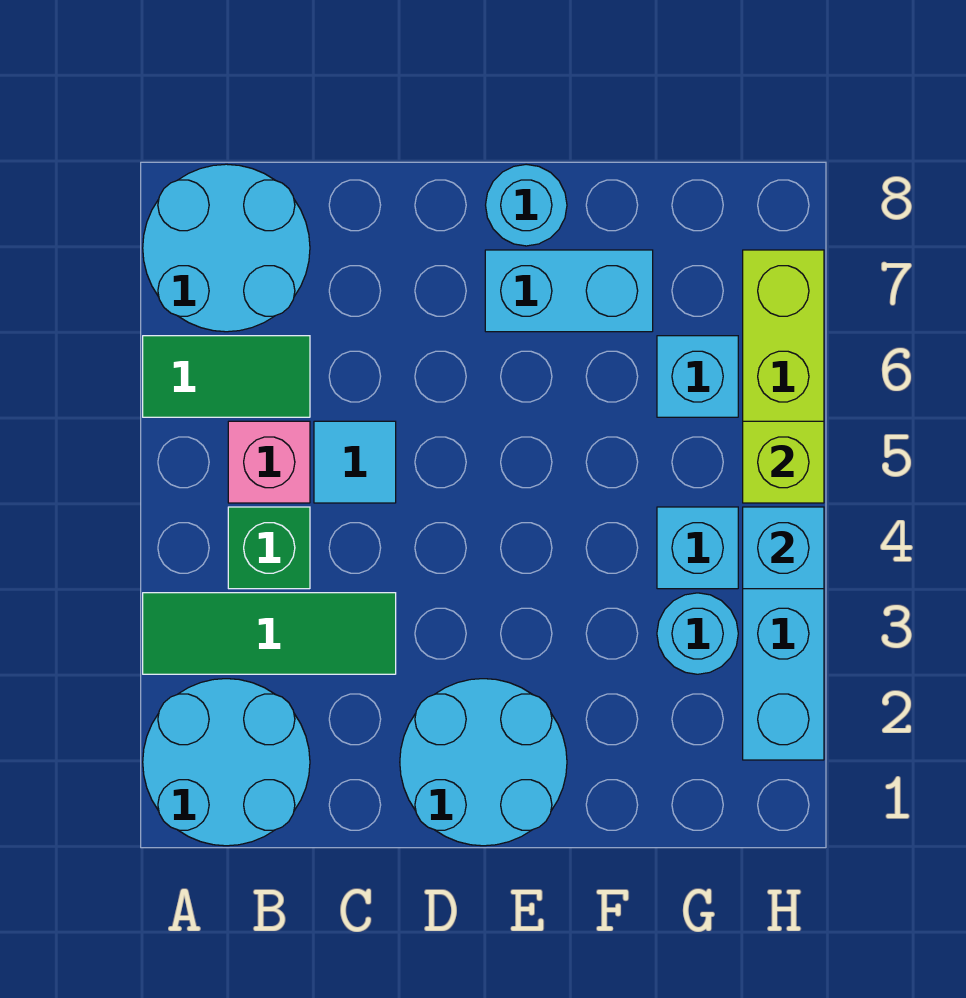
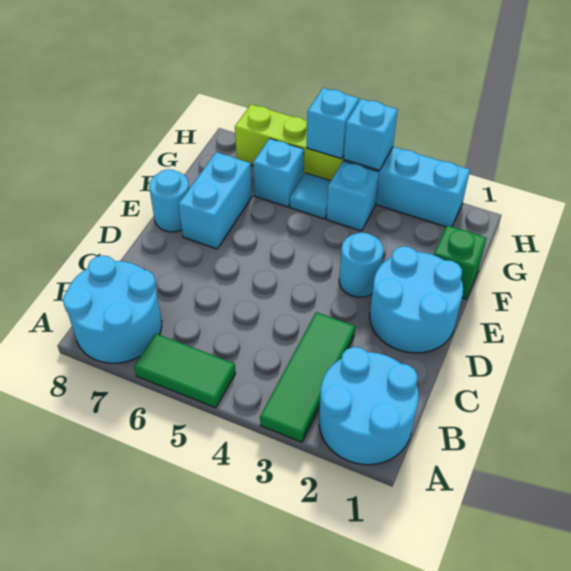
green 1x2 tile [143,336,310,417] -> green 1x2 tile turned to [134,334,236,408]
green 1x1 brick [228,507,310,589] -> green 1x1 brick moved to [434,225,487,299]
pink 1x1 brick [228,421,310,503] -> none
cyan 1x1 tile [314,421,396,503] -> cyan 1x1 tile moved to [290,173,331,219]
cyan 1x1 round brick [657,593,738,674] -> cyan 1x1 round brick moved to [339,233,384,297]
lime 1x1 brick [743,421,824,503] -> cyan 1x1 brick [306,88,359,159]

